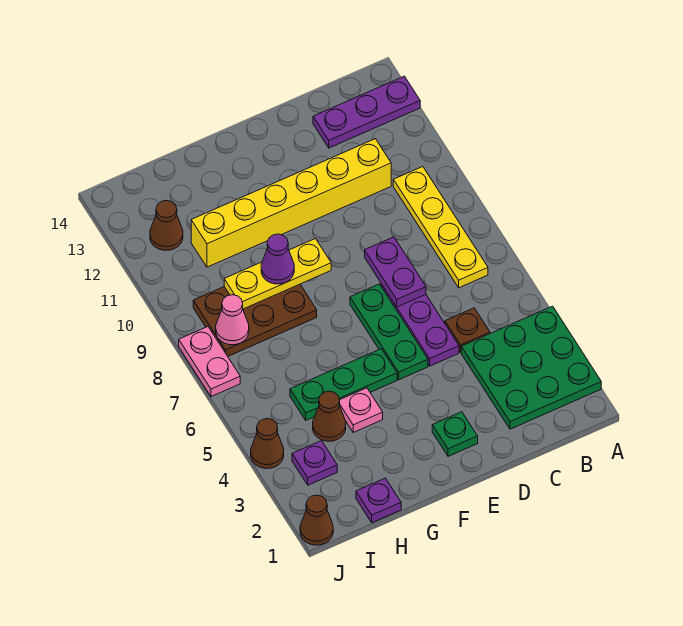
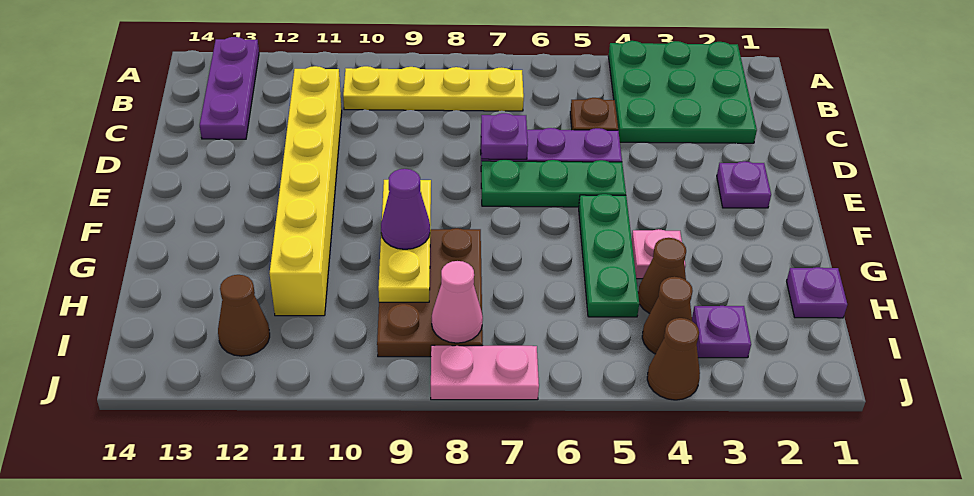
purple 1x2 plate [365,237,426,307] -> purple 1x1 plate [481,113,528,159]
green 1x1 plate [432,412,478,456] -> purple 1x1 plate [717,161,771,208]
brown 1x1 cone [300,495,333,545] -> brown 1x1 cone moved to [642,277,693,354]

